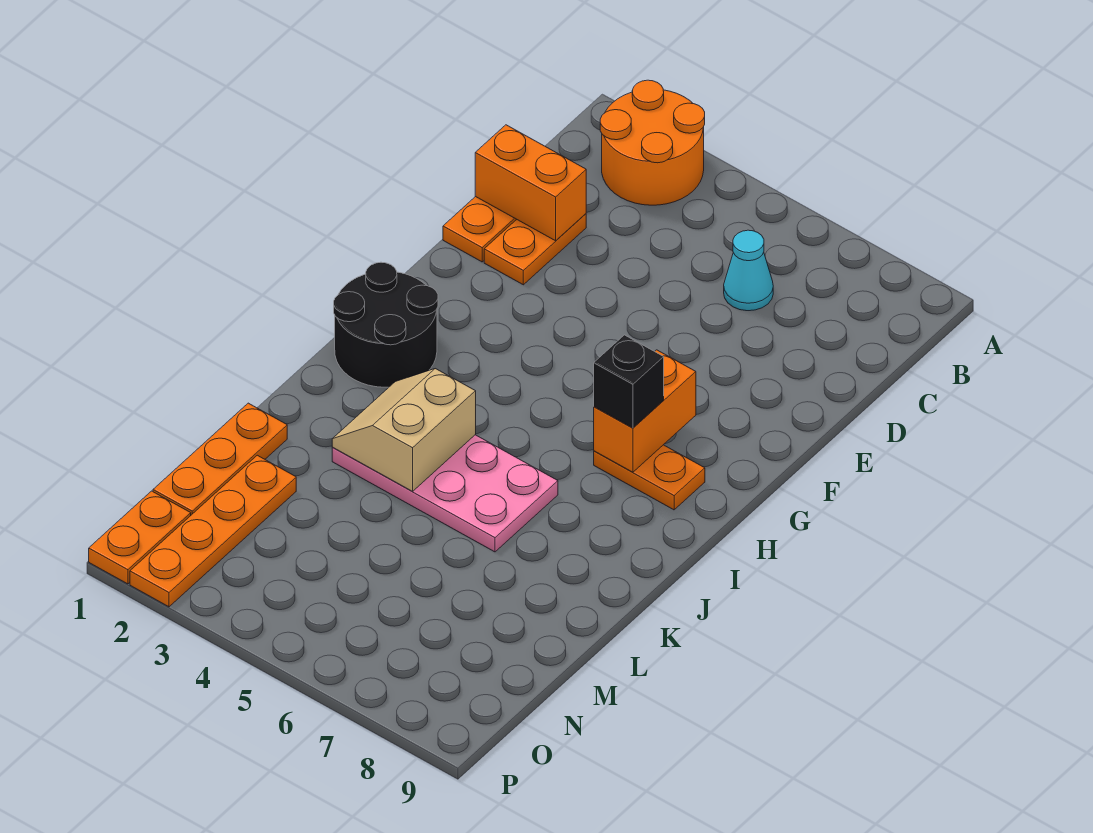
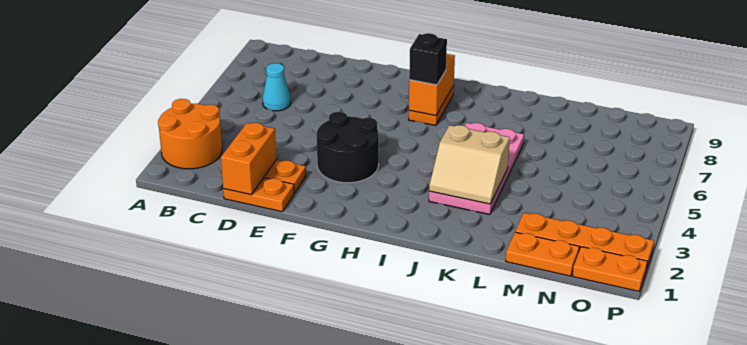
orange 1x2 brick [594,350,696,472] -> orange 1x2 brick turned to [409,54,455,116]
black 2x2 round brick [334,262,438,387] -> black 2x2 round brick moved to [317,112,379,183]
orange 1x3 plate [153,403,287,515] -> orange 1x2 plate [506,232,579,276]

